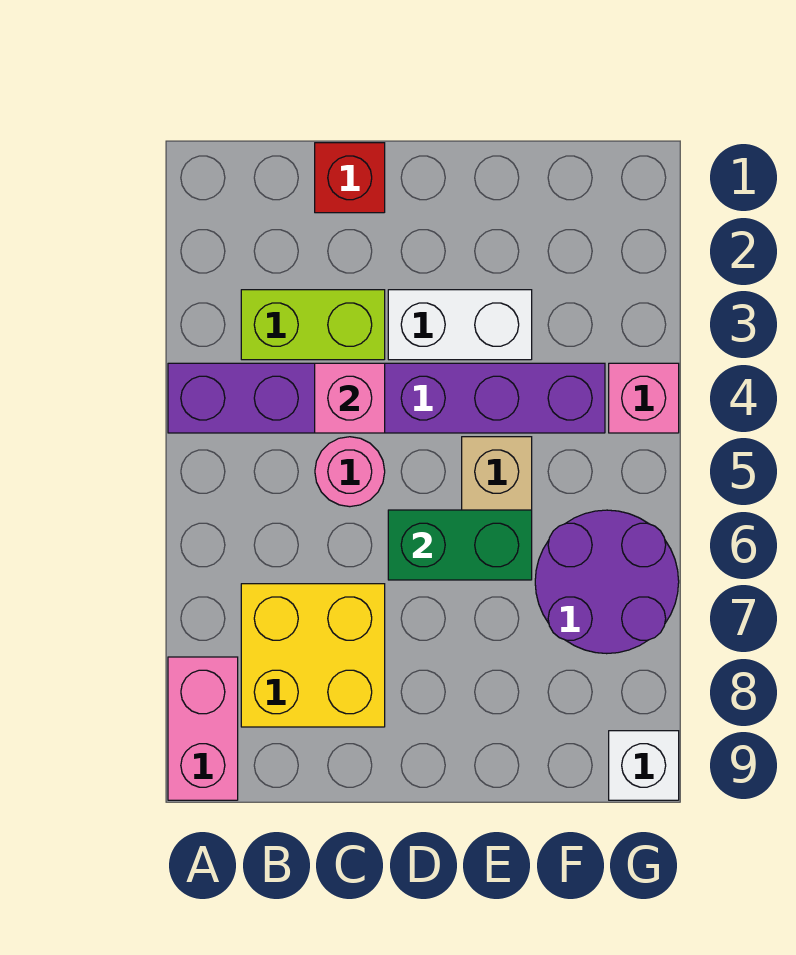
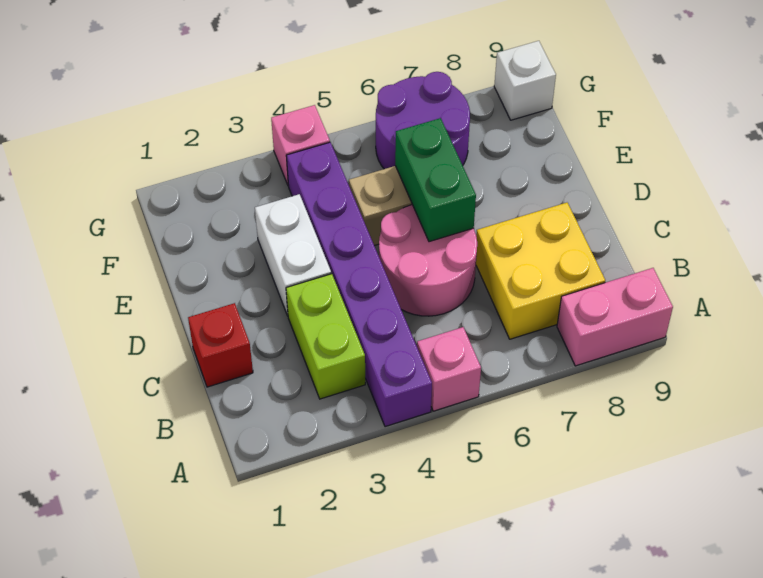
pink 1x1 brick [315,363,385,433] -> pink 1x1 brick moved to [417,327,481,411]
pink 1x1 round brick [315,437,385,507] -> pink 2x2 round brick [379,205,477,316]

